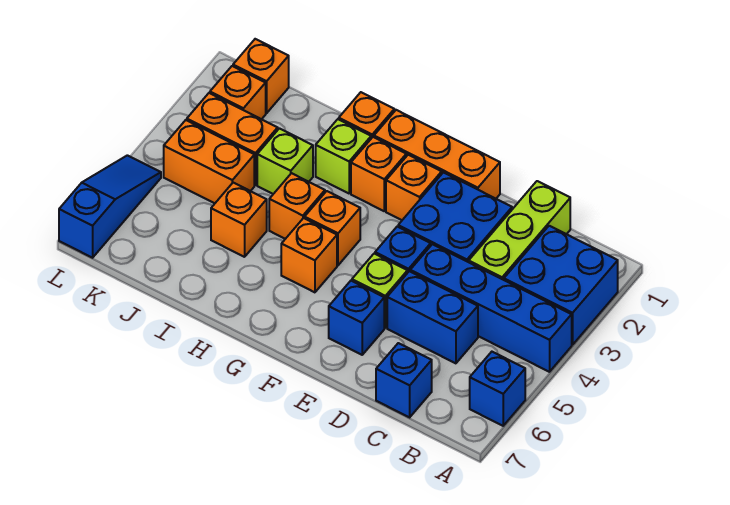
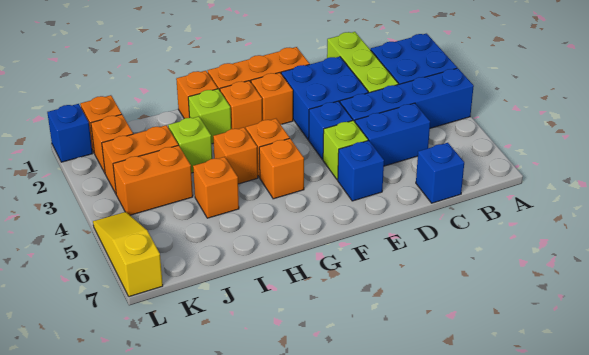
blue 1x1 brick [470,352,525,426] -> blue 1x1 brick moved to [47,104,93,162]
blue 1x3 slope [59,155,161,258] -> yellow 1x3 slope [93,212,163,297]

